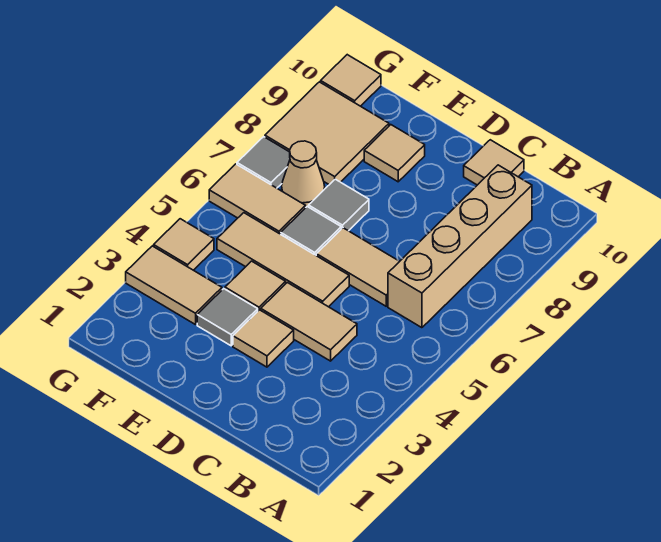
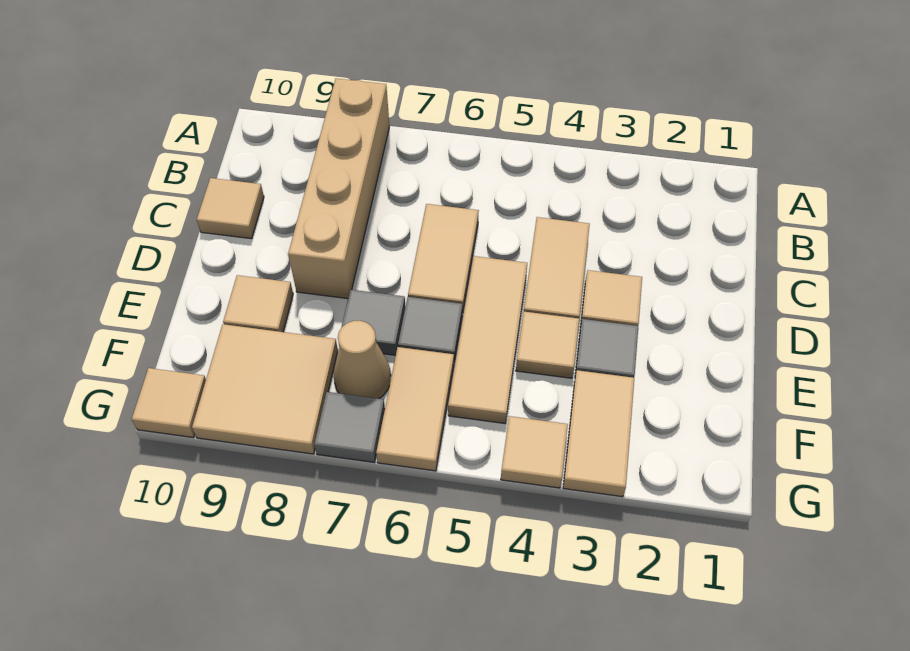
tan 1x4 brick [388,165,532,328] -> tan 1x4 brick turned to [288,79,389,299]

